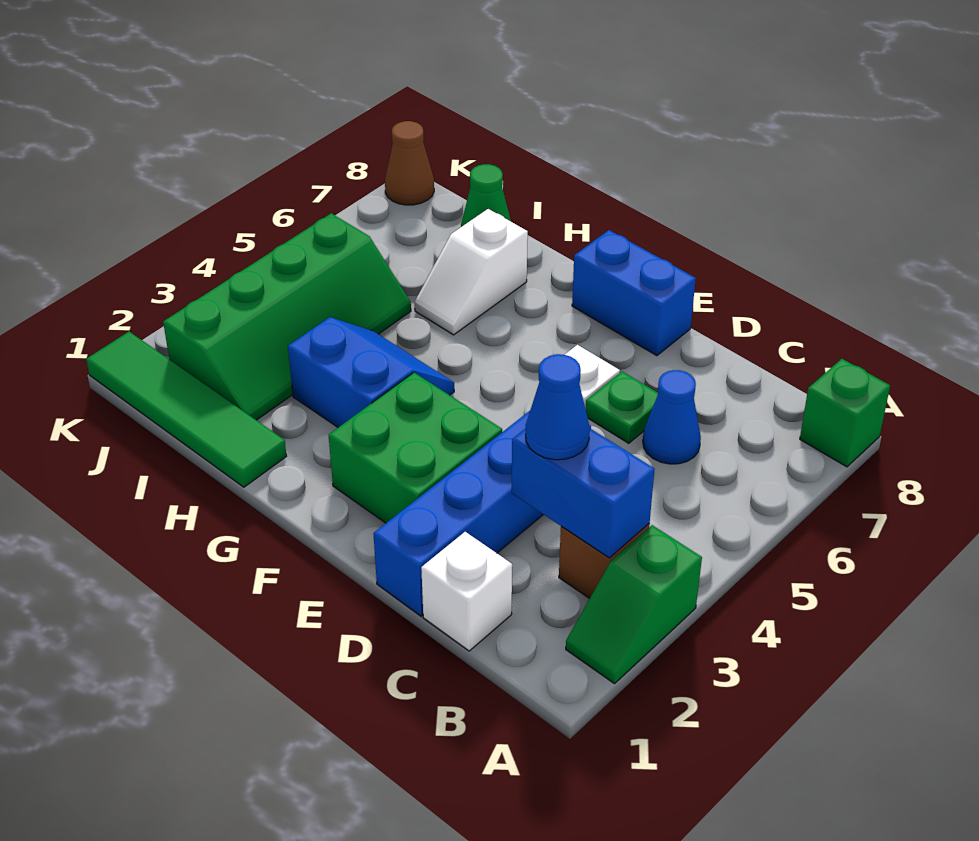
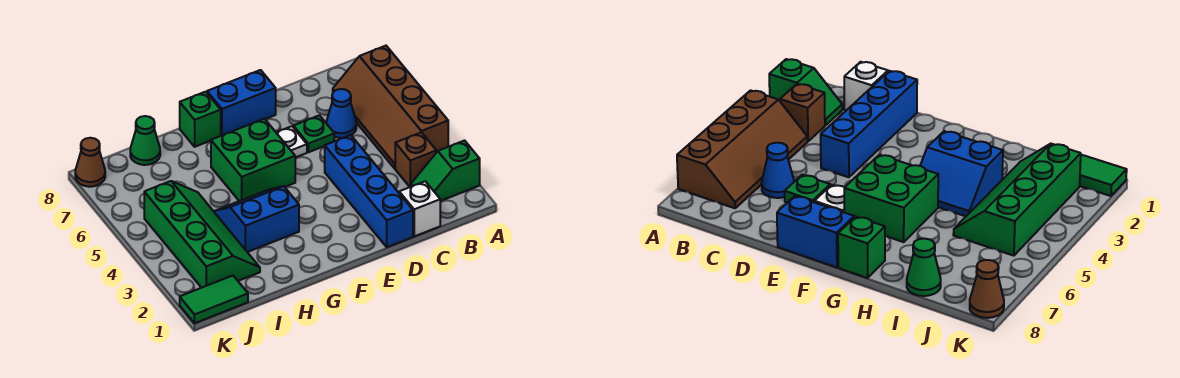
green 1x2 slope [566,525,702,684] -> green 1x2 slope turned to [411,141,480,201]
none -> brown 2x4 slope [333,46,448,168]
green 1x1 brick [800,359,890,467] -> green 1x1 brick moved to [180,92,221,147]
blue 1x2 brick [512,428,654,558] -> none
blue 1x1 cone [526,354,590,460] -> none
green 2x2 brick [329,373,502,523] -> green 2x2 brick moved to [211,119,295,201]
green 1x4 tile [86,332,286,487] -> green 1x2 tile [180,276,248,323]
white 1x2 slope [415,209,528,335] -> none

